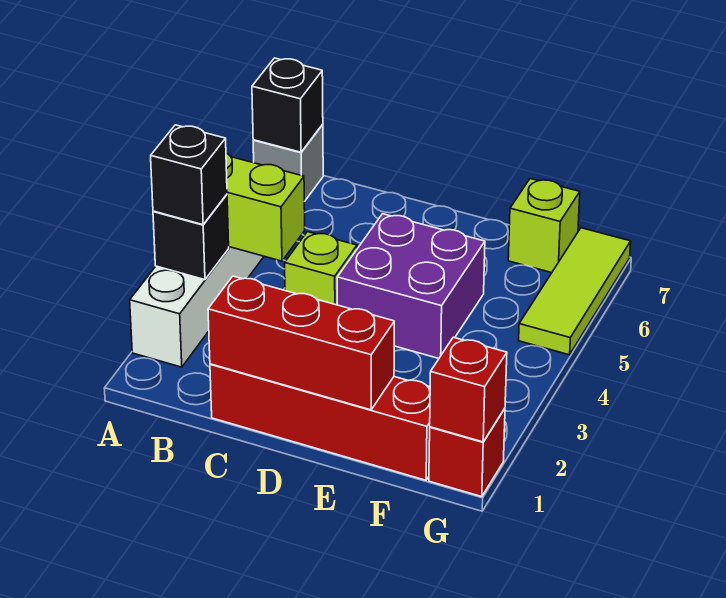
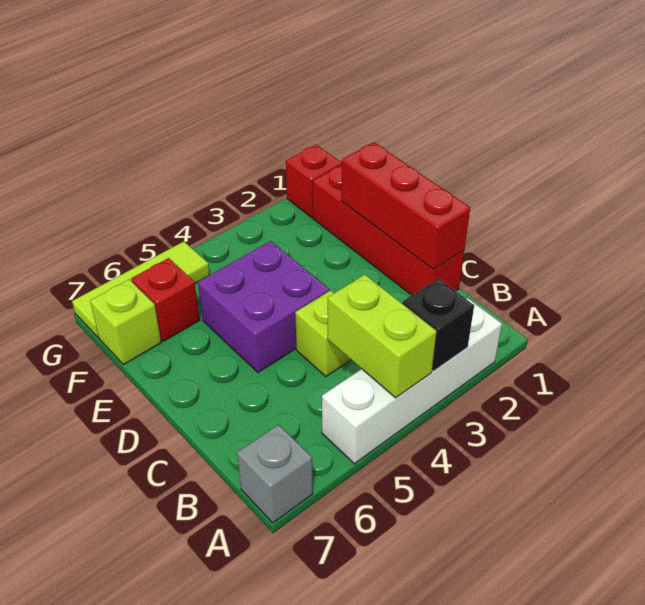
black 1x1 brick [151,125,227,225] -> none
black 1x1 brick [252,58,323,152] -> none
red 1x1 brick [430,337,507,442] -> red 1x1 brick moved to [131,258,200,341]

